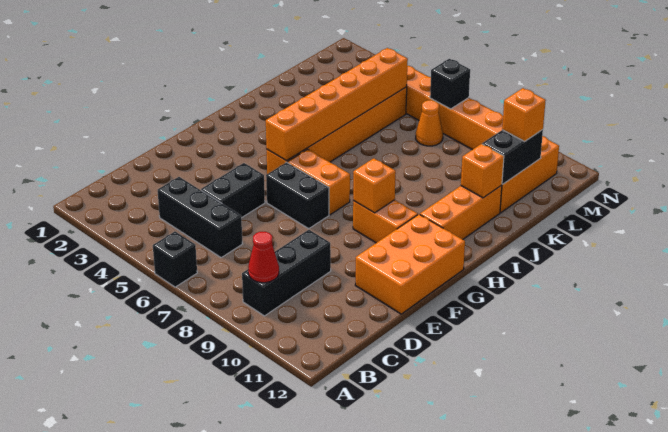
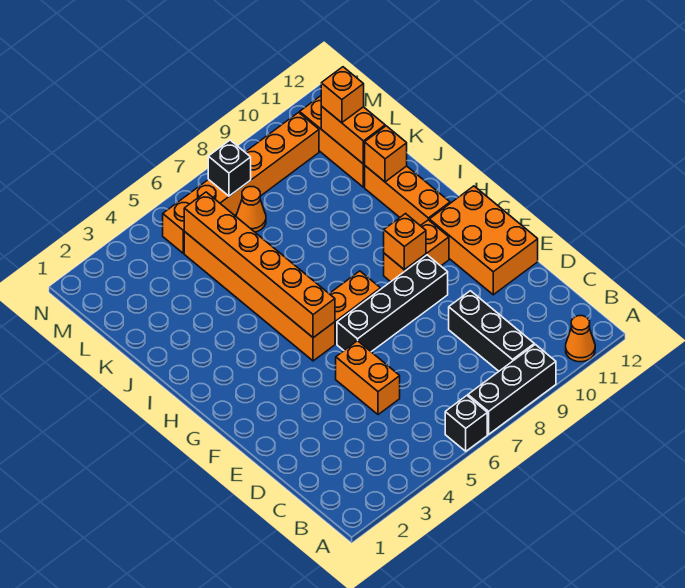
none -> orange 1x1 cone [566,316,595,362]
red 1x1 cone [248,232,279,283] -> none
black 1x3 brick [158,177,242,258] -> black 1x3 brick moved to [468,344,556,434]
black 1x2 brick [201,163,265,218] -> orange 1x2 brick [336,341,400,415]
black 1x2 brick [266,162,329,228] -> black 1x4 brick [337,255,448,352]
black 1x2 brick [482,130,543,184] -> orange 1x2 brick [321,106,385,164]

